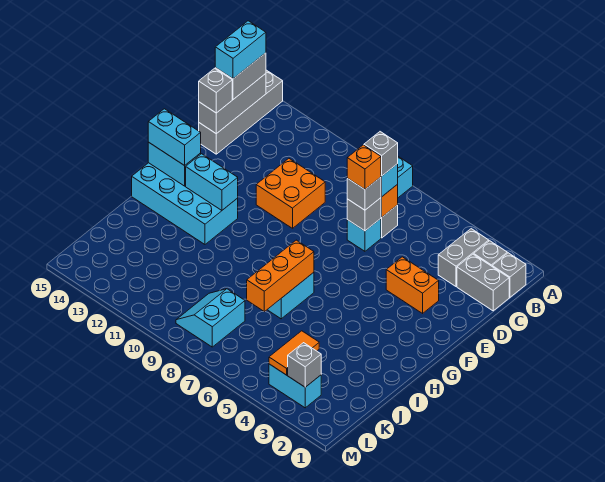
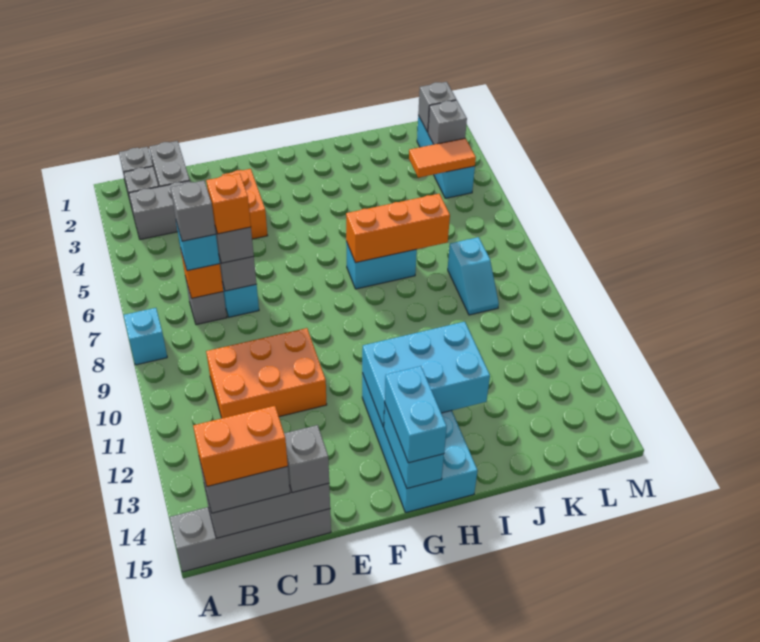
cyan 1x2 brick [215,21,266,79] -> orange 1x2 brick [193,406,288,487]
orange 2x2 brick [256,159,325,228] -> orange 2x3 brick [206,328,327,418]
cyan 1x2 brick [186,154,238,210] -> cyan 2x3 brick [362,322,490,427]
cyan 2x2 slope [176,289,245,347] -> cyan 1x2 slope [448,237,499,315]
none -> grey 1x1 brick [418,82,456,132]
cyan 1x2 brick [269,364,321,408] -> cyan 1x3 brick [417,116,475,198]

